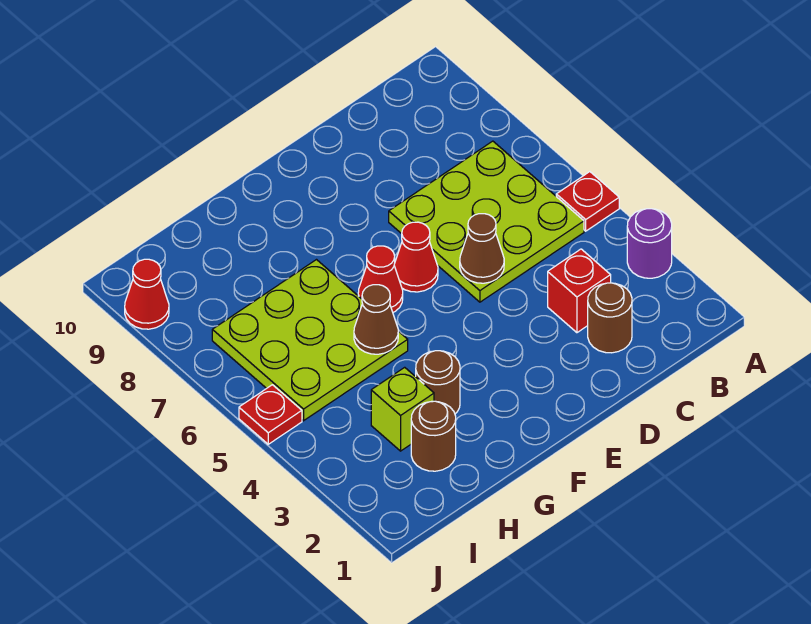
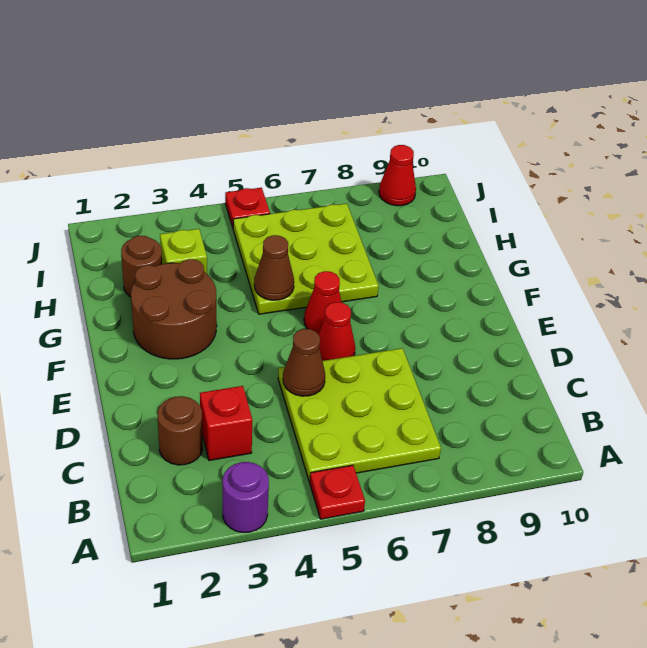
brown 1x1 round brick [416,351,460,414] -> brown 2x2 round brick [131,259,217,359]

